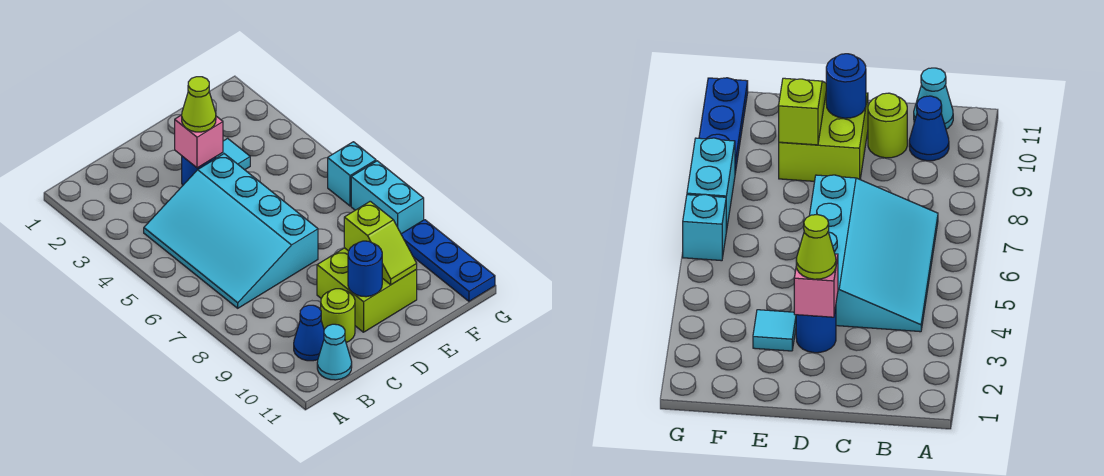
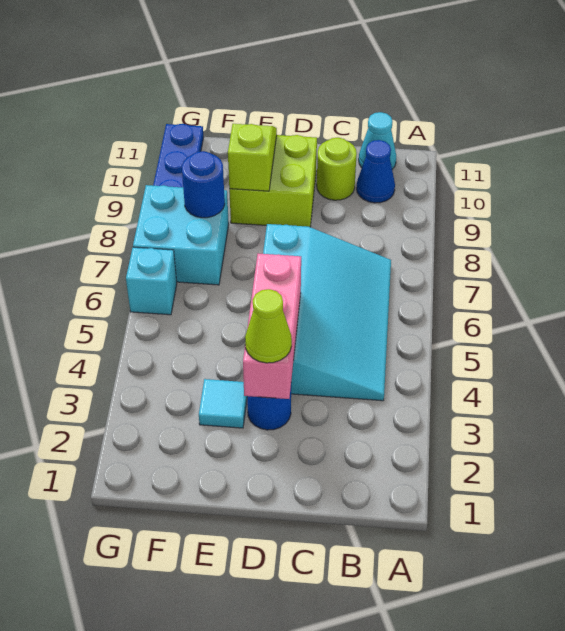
pink 1x1 brick [175,115,223,168] -> pink 1x3 brick [243,253,301,399]
blue 1x1 round brick [348,241,382,297] -> blue 1x1 round brick moved to [182,151,225,218]
cyan 1x2 brick [351,161,424,234] -> cyan 2x2 brick [133,185,229,285]

